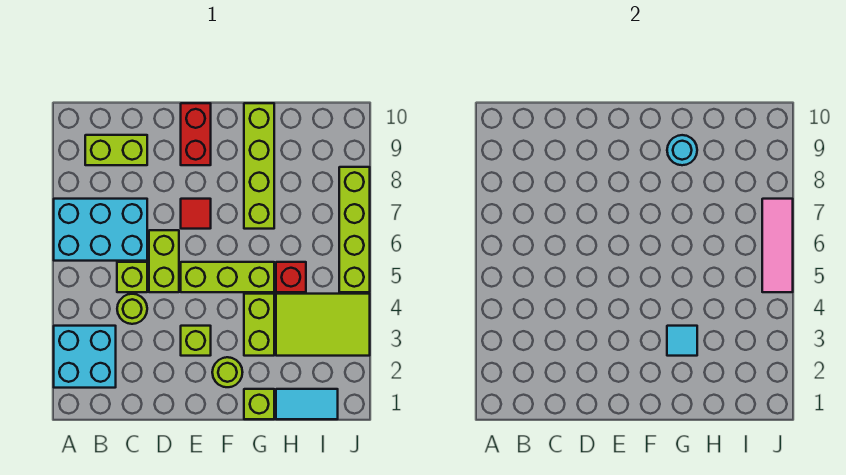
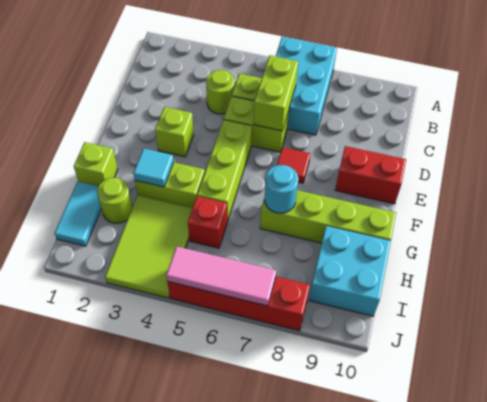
cyan 2x2 brick [54,326,116,388] -> cyan 2x2 brick moved to [309,226,391,316]
lime 1x2 brick [85,135,147,165] -> lime 1x2 brick moved to [254,55,298,131]
lime 1x1 round brick [212,357,243,387] -> lime 1x1 round brick moved to [97,178,132,223]
cyan 1x1 round brick [667,135,697,165] -> cyan 1x1 round brick moved to [264,165,298,213]
lime 1x4 brick [339,167,370,292] -> red 1x4 brick [167,277,310,331]

